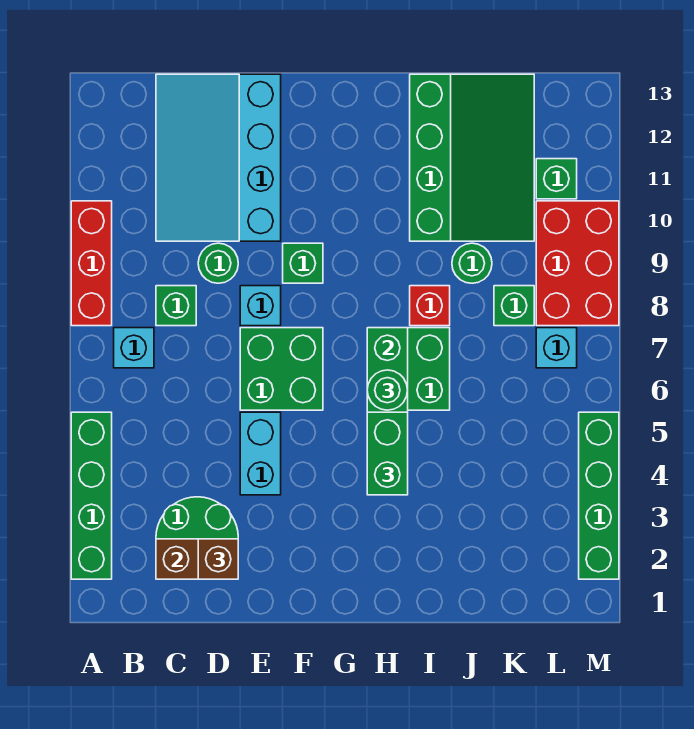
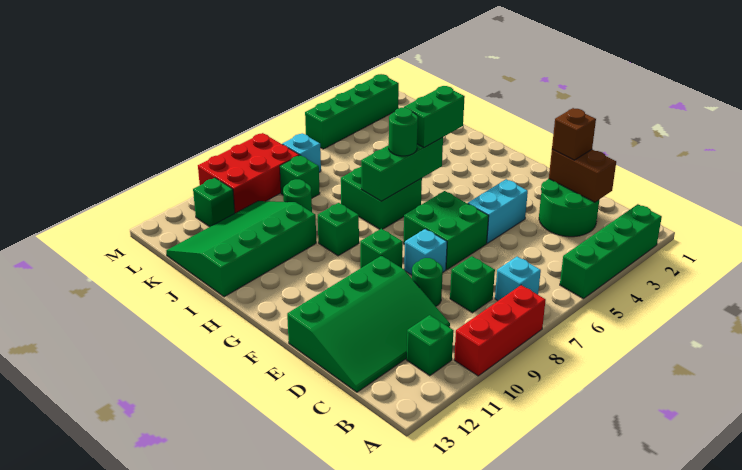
none -> green 1x1 brick [406,315,454,376]
cyan 3x4 slope [156,74,281,241] -> green 3x4 slope [287,256,450,392]
none -> green 1x1 brick [318,203,359,256]
red 1x1 brick [410,286,450,326] -> none

